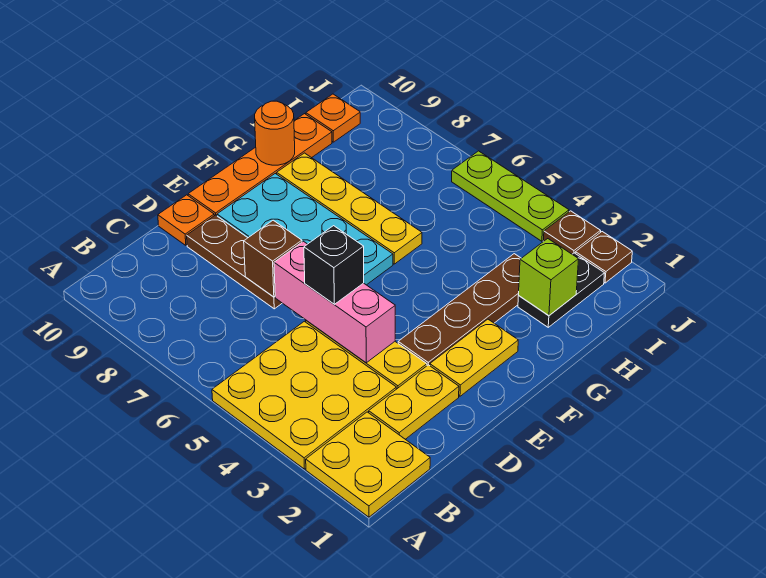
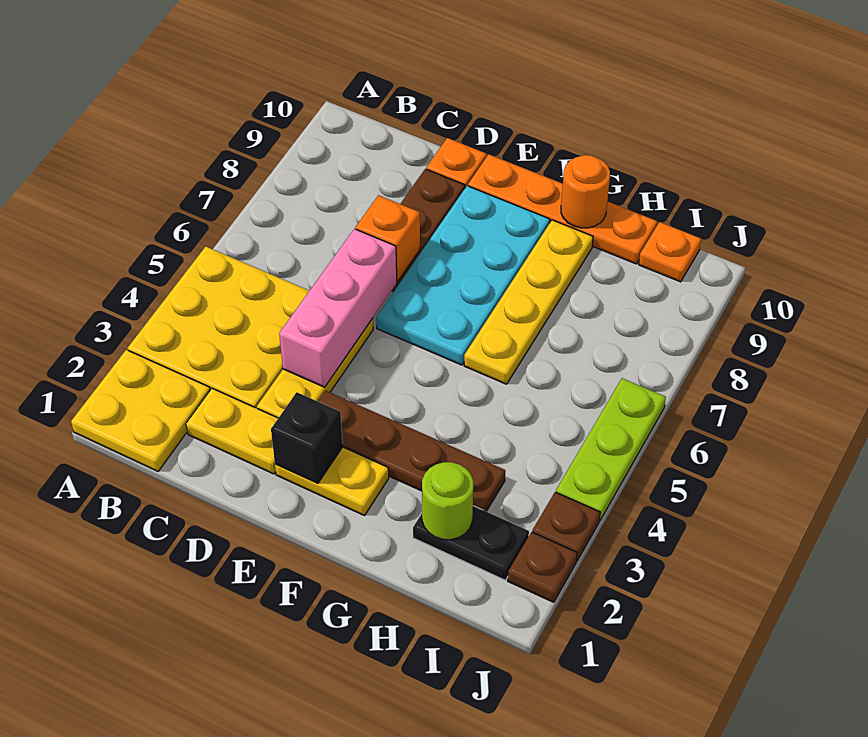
black 1x1 brick [304,226,364,304] -> black 1x1 brick moved to [271,392,343,483]
brown 1x1 brick [244,220,302,297] -> orange 1x1 brick [355,195,420,281]
lime 1x1 brick [519,239,579,315] -> lime 1x1 round brick [422,462,473,540]

